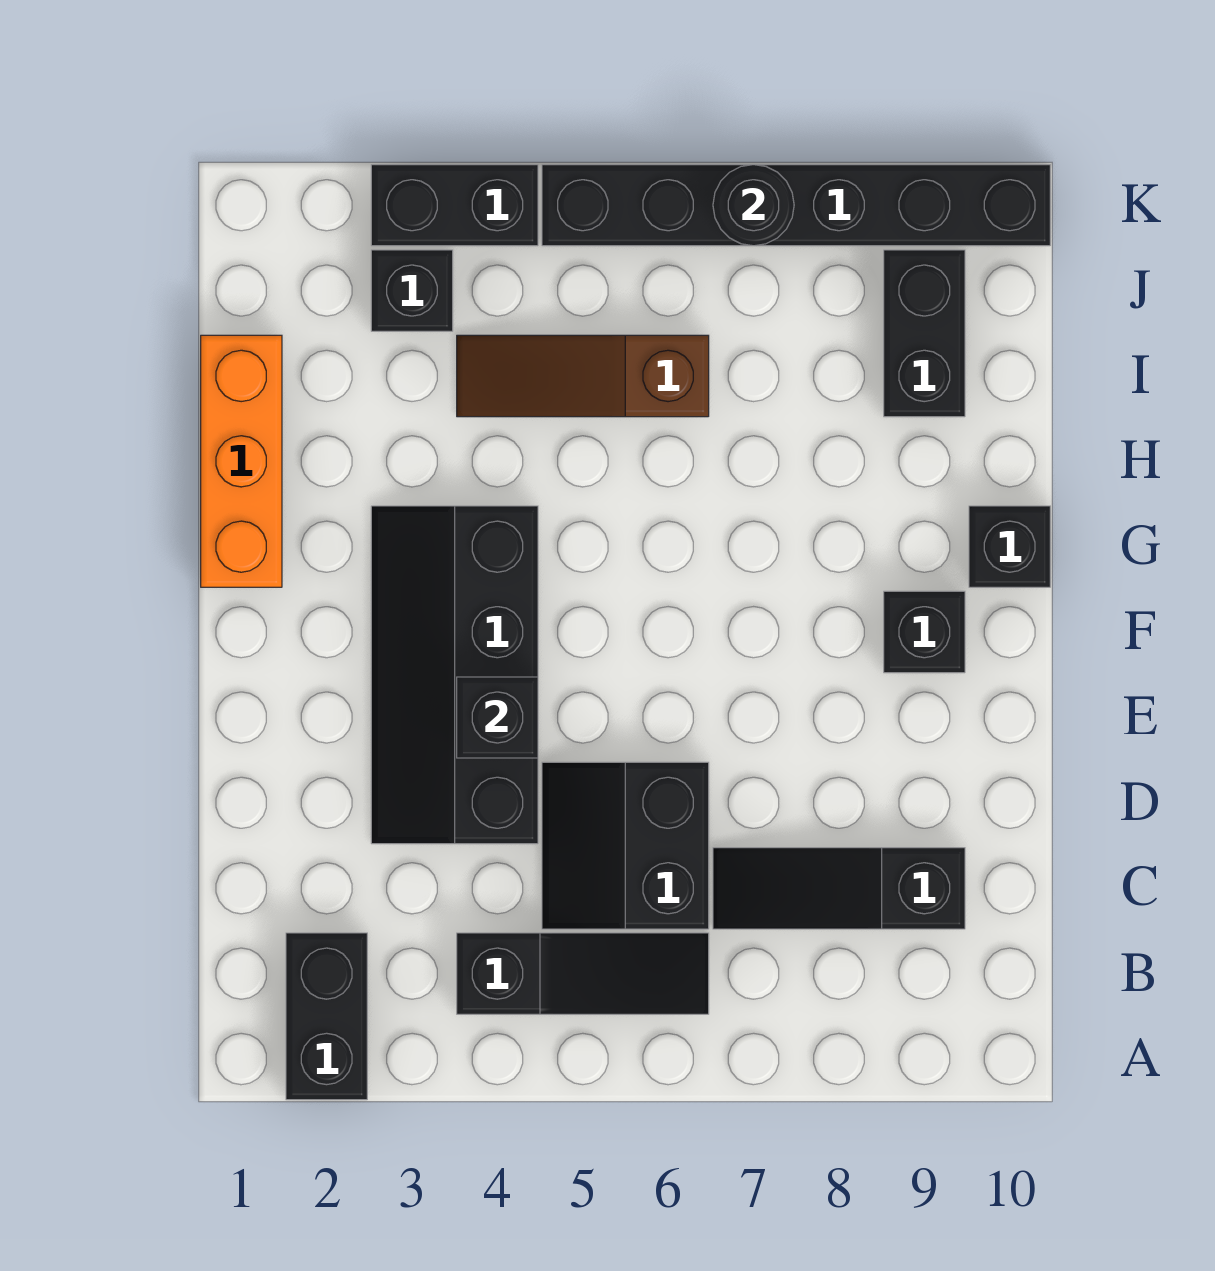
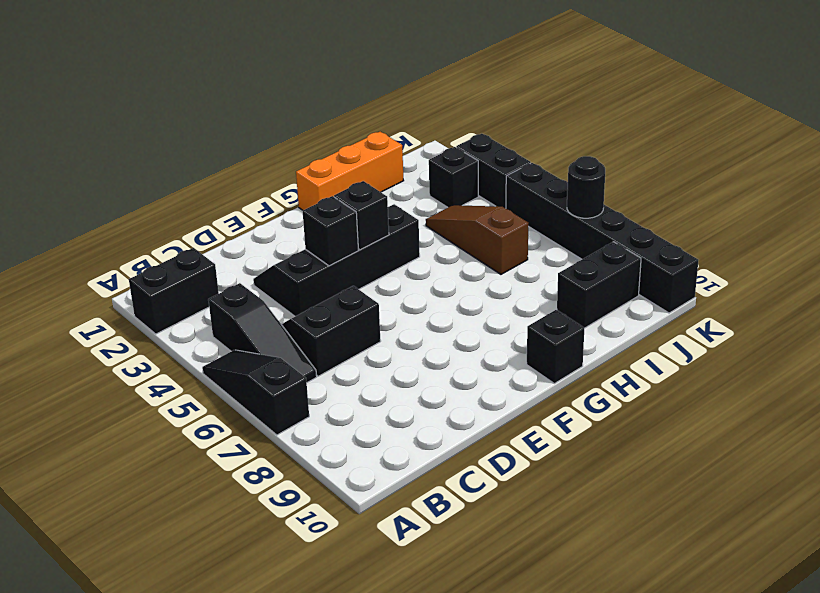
black 1x3 slope [713,848,965,929] -> black 1x3 slope moved to [202,350,309,435]
black 1x1 brick [884,591,965,673] -> black 1x1 brick moved to [334,181,389,250]

